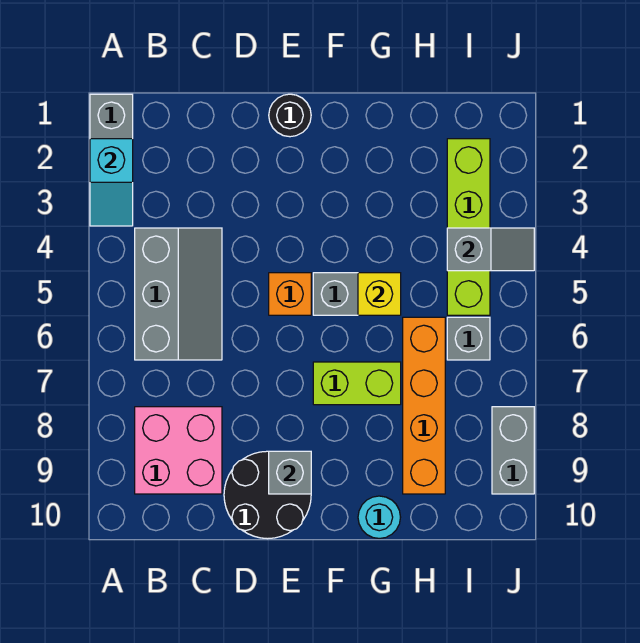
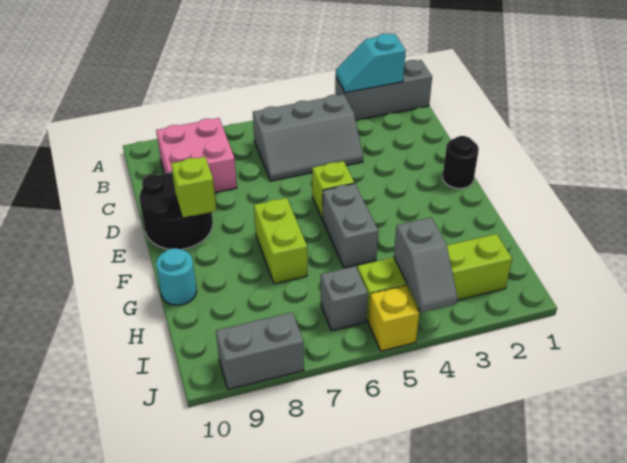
orange 1x1 brick [269,273,311,315] -> lime 1x1 brick [312,161,354,219]
grey 1x1 brick [269,451,311,494] -> lime 1x1 brick [171,157,216,218]
yellow 1x1 brick [358,273,401,315] -> yellow 1x1 brick moved to [368,285,419,351]
orange 1x4 brick [403,317,445,494] -> none

